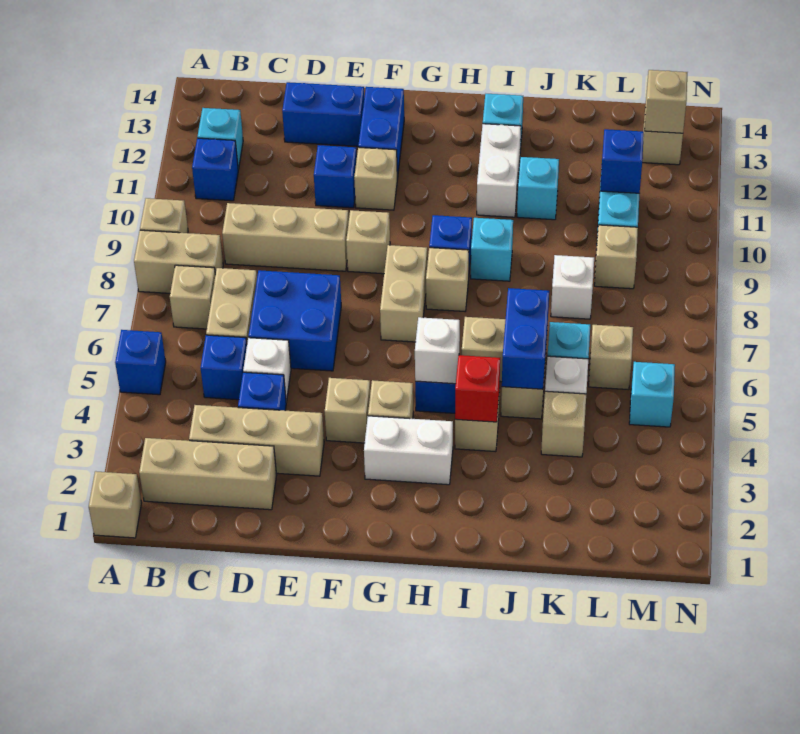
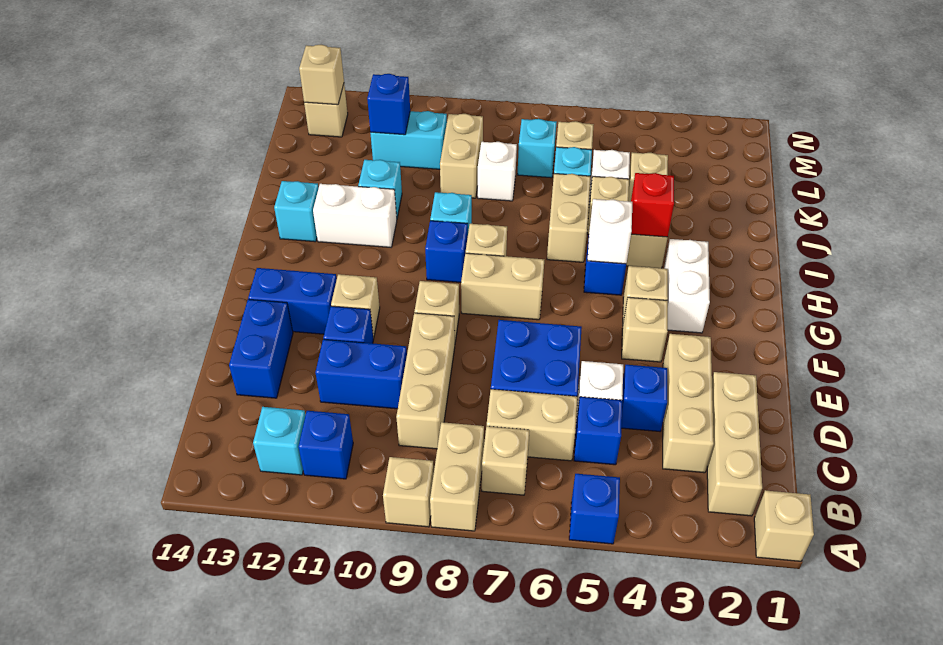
blue 1x2 brick [502,288,549,389] -> blue 1x2 brick moved to [315,339,407,409]
tan 1x1 brick [594,225,638,289] -> tan 1x2 brick [440,114,483,198]
cyan 1x1 brick [629,362,675,427] -> cyan 1x1 brick moved to [517,119,557,178]

